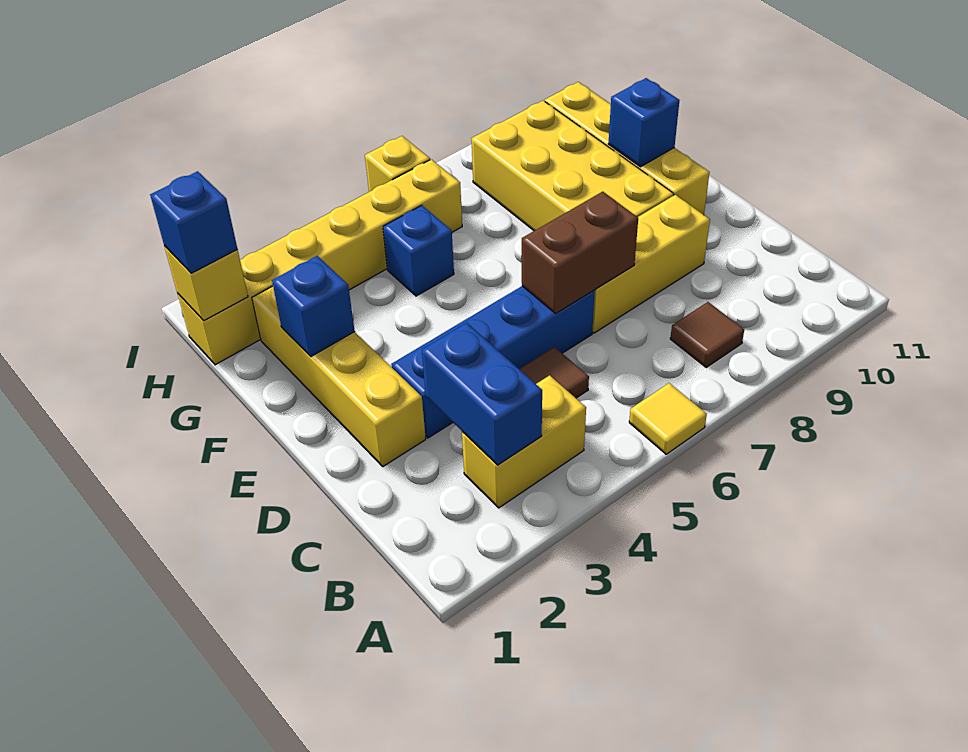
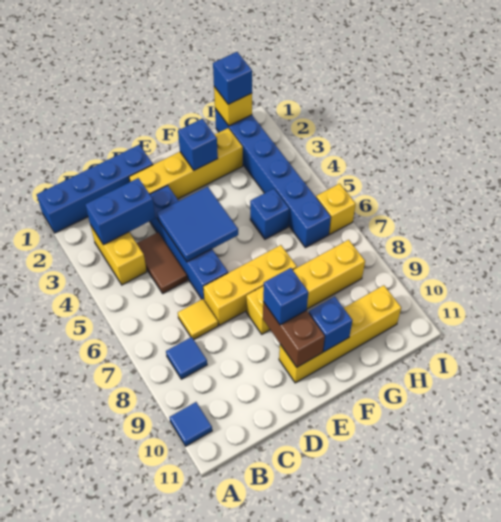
none -> blue 1x4 brick [37,145,153,233]
yellow 1x1 tile [629,383,707,454] -> yellow 1x1 tile moved to [178,299,218,339]
none -> blue 1x1 tile [170,402,212,446]
brown 1x1 tile [670,302,744,367] -> blue 1x1 tile [166,337,207,379]
none -> blue 2x2 tile [157,187,238,262]
brown 1x2 brick [522,192,638,313] -> brown 1x2 brick moved to [263,302,325,367]
yellow 1x3 brick [592,195,710,333] -> yellow 1x3 brick turned to [203,245,297,325]
yellow 2x4 brick [471,101,674,231] -> yellow 1x4 brick [246,240,365,334]
none -> blue 1x1 brick [263,268,308,325]
yellow 1x6 brick [177,159,462,365] -> blue 1x6 brick [215,109,331,248]

